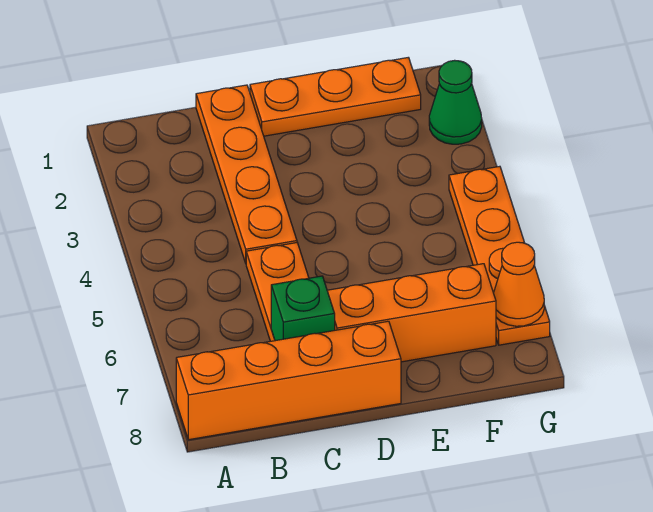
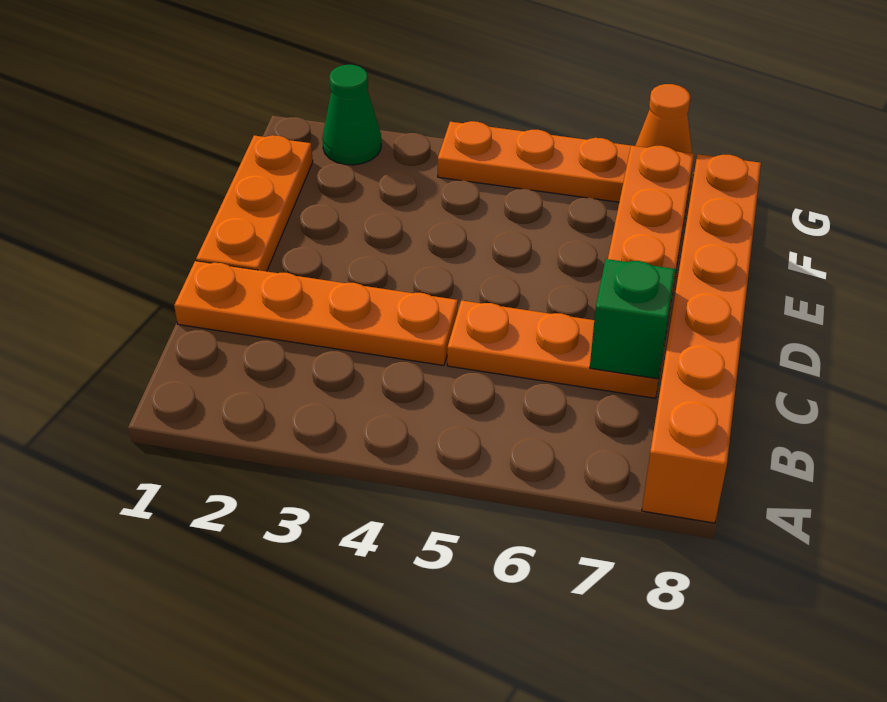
orange 1x4 brick [176,321,401,440] -> orange 1x6 brick [642,154,761,523]

